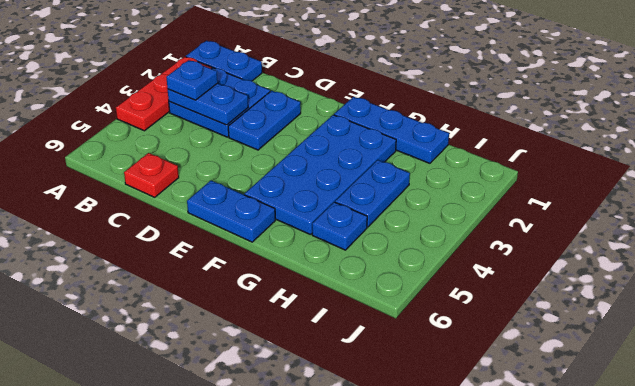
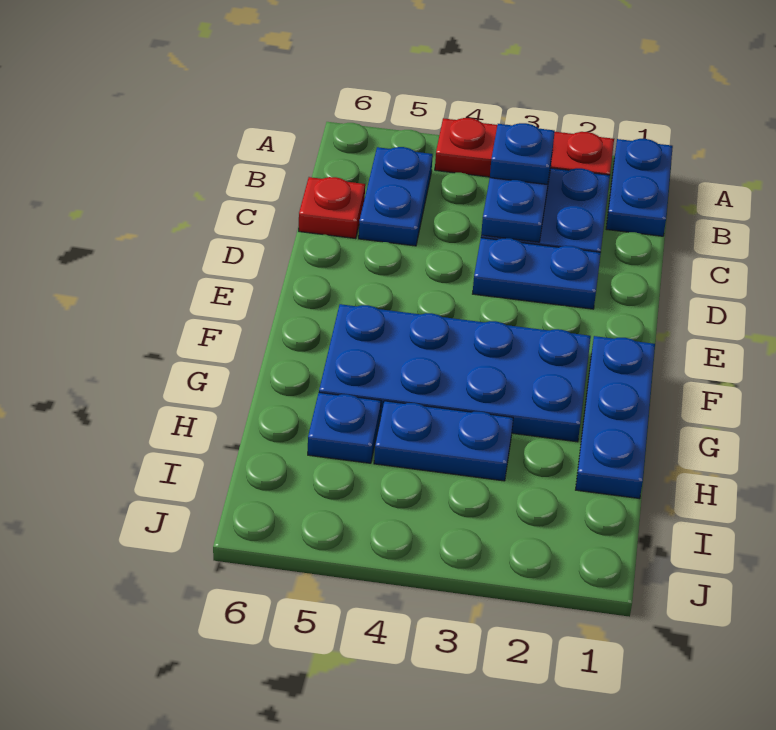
blue 1x2 plate [187,181,275,242] -> blue 1x2 plate moved to [359,147,433,246]

